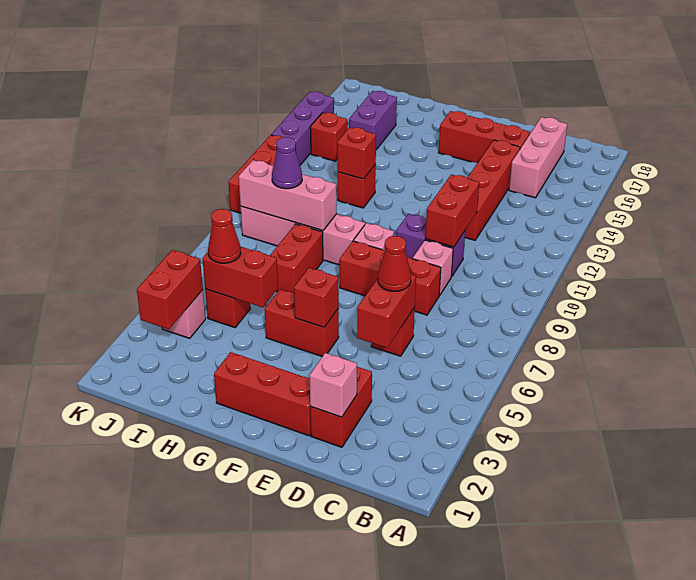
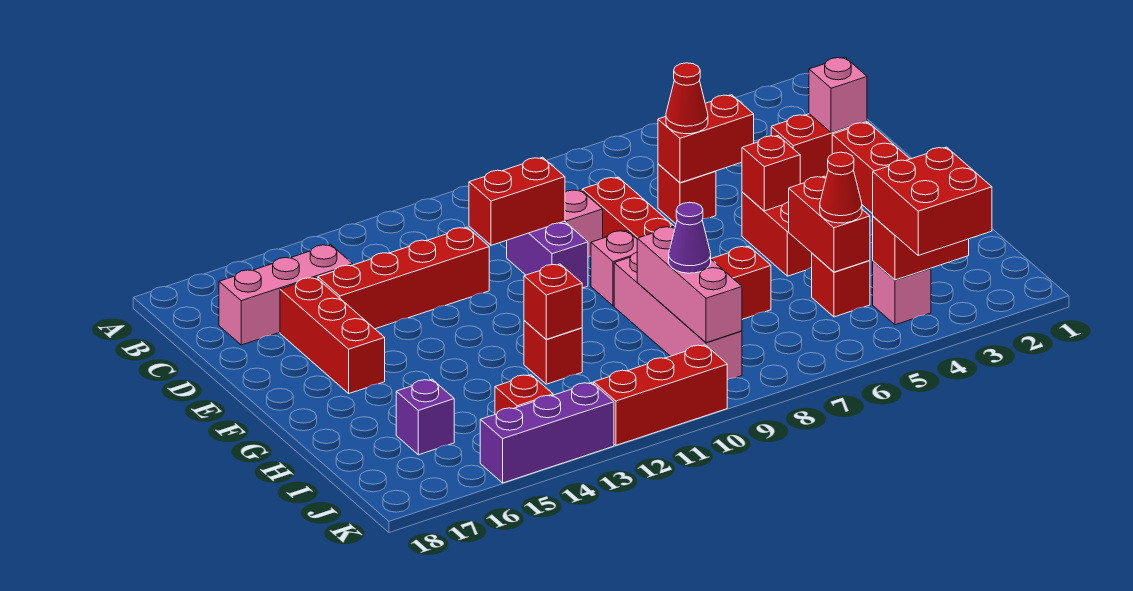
purple 1x2 brick [349,91,397,150] -> purple 1x1 brick [396,379,454,455]
none -> red 2x2 brick [873,147,992,255]

